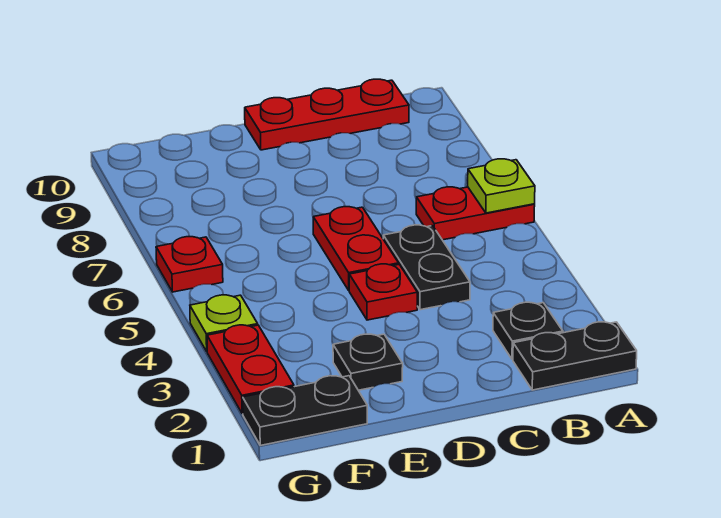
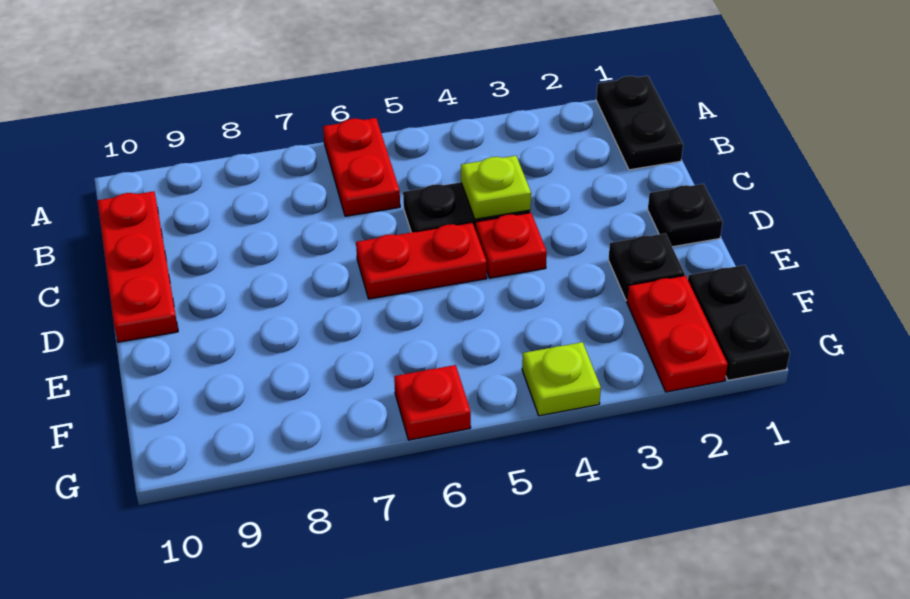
lime 1x1 plate [468,159,535,213] -> lime 1x1 plate moved to [461,156,531,219]
black 1x1 plate [493,302,563,359] -> black 1x1 plate moved to [648,184,723,247]
red 1x2 plate [207,325,294,414] -> red 1x2 plate turned to [627,275,728,392]

